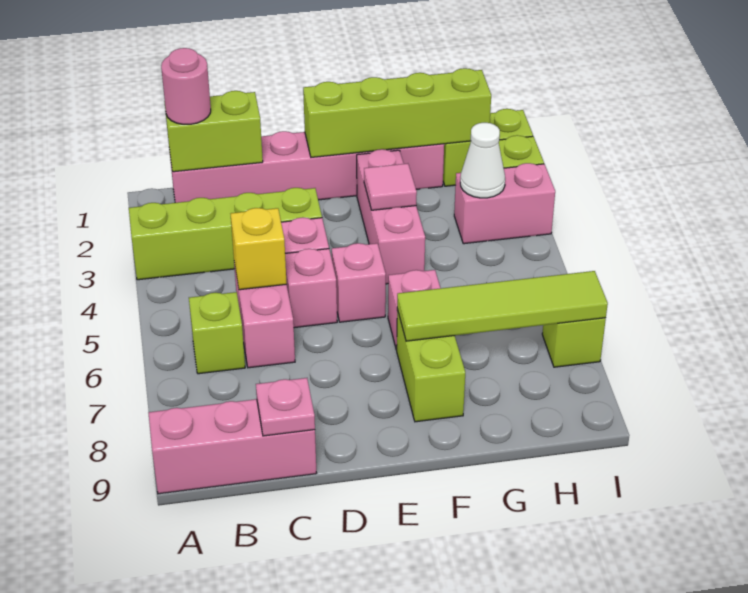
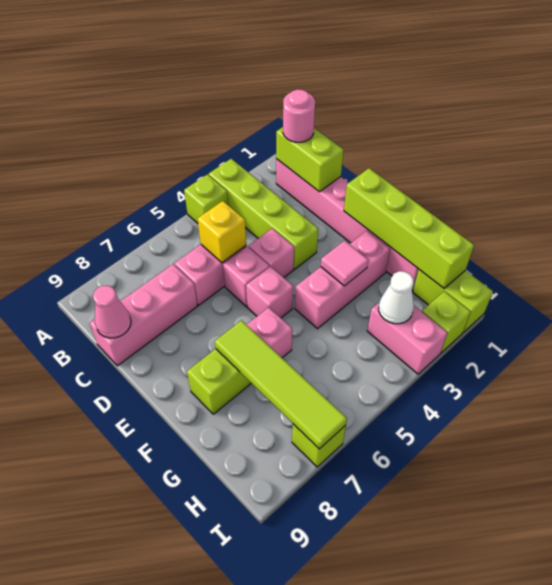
pink 1x3 brick [148,399,316,494] -> pink 1x3 brick turned to [90,264,197,366]
lime 1x1 brick [189,292,245,374] -> lime 1x1 brick moved to [184,174,228,223]
pink 1x1 plate [256,378,315,436] -> pink 1x1 cone [93,286,131,338]

